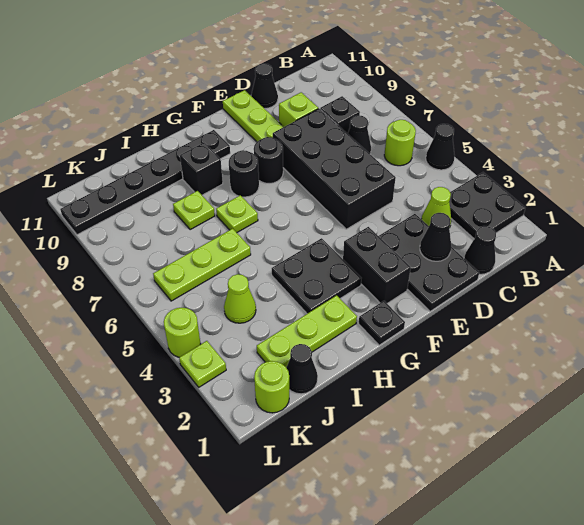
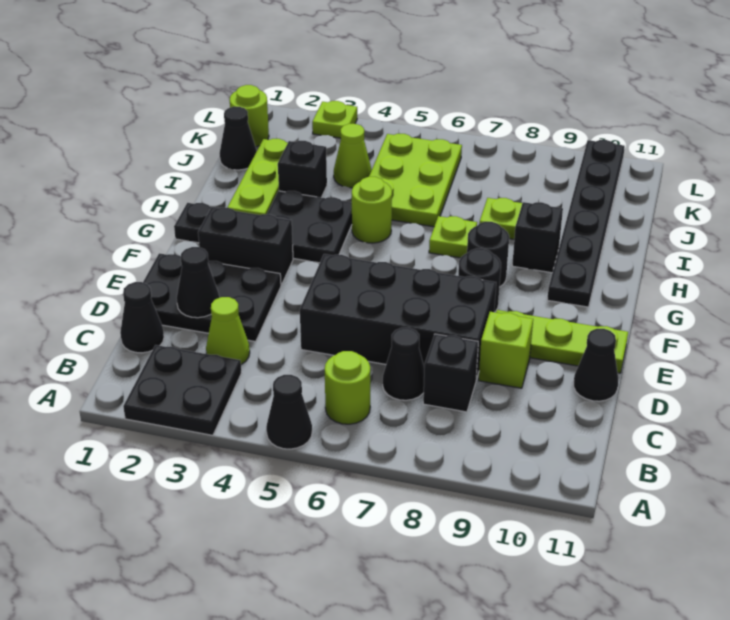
none -> black 1x1 brick [278,141,327,198]
lime 1x3 plate [153,229,251,301] -> lime 2x3 plate [369,134,462,227]
lime 1x1 round brick [164,308,201,357] -> lime 1x1 round brick moved to [352,177,392,243]

